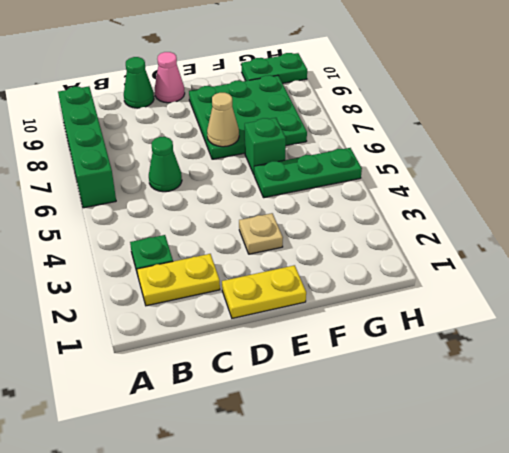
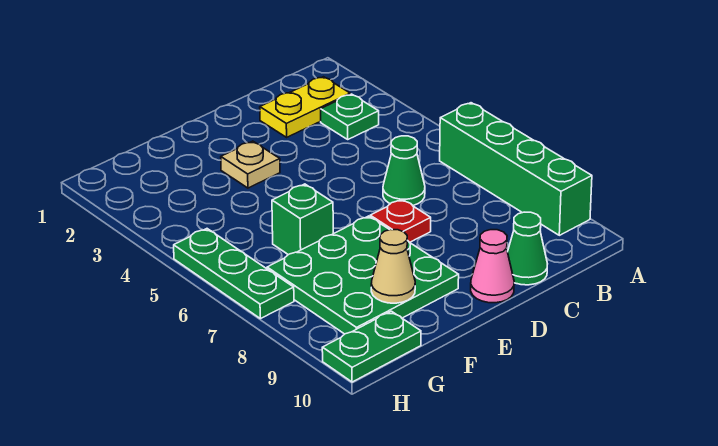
yellow 1x2 plate [222,265,306,318] -> none
none -> red 1x1 plate [370,199,431,242]
tan 1x1 cone [207,93,239,147] -> tan 1x1 cone moved to [371,230,415,303]
green 1x3 plate [254,148,362,198] -> green 1x3 plate turned to [174,229,294,319]

